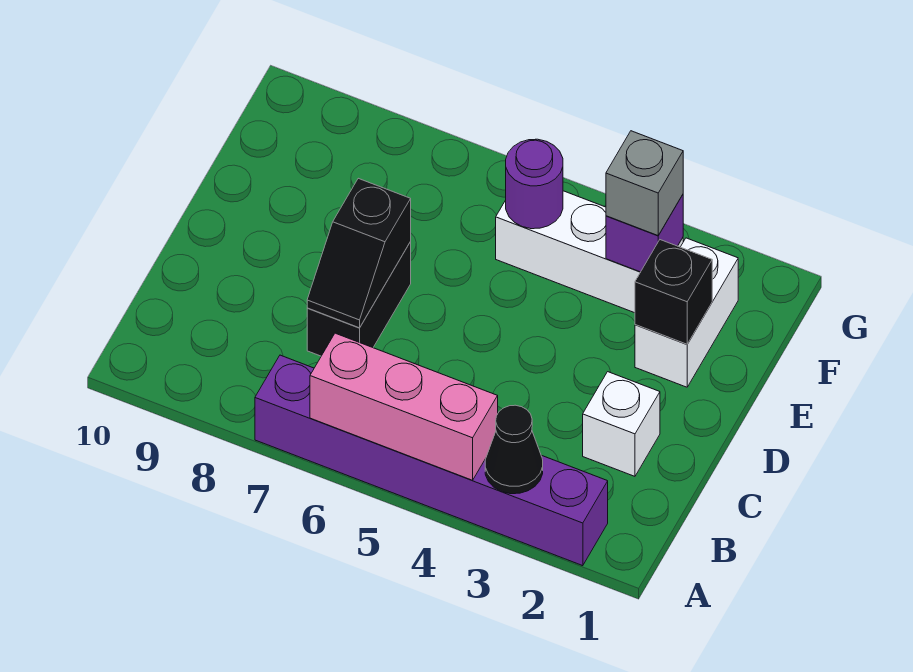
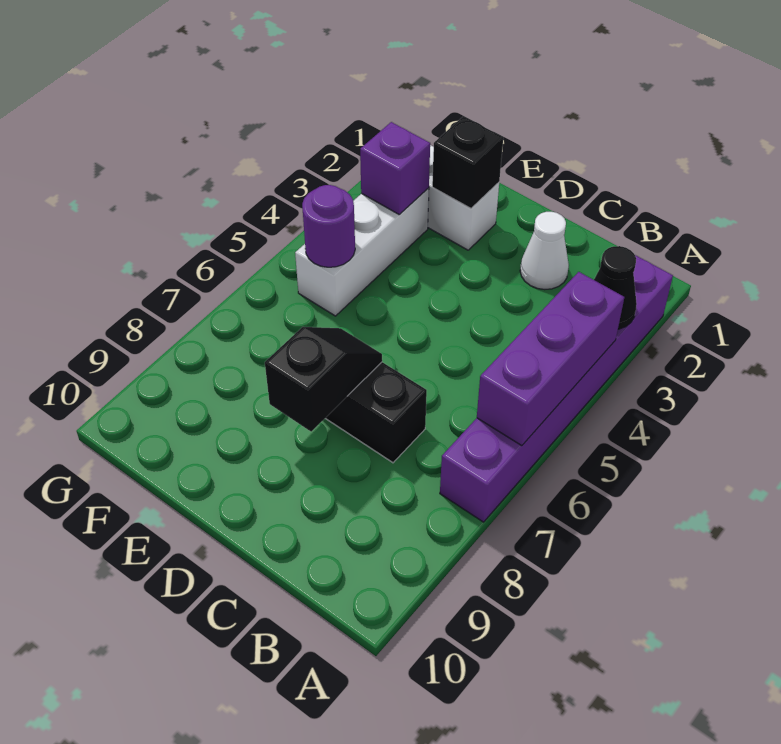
pink 1x3 brick [310,333,498,480] -> purple 1x3 brick [477,272,624,446]
white 1x1 brick [583,372,660,476] -> white 1x1 cone [520,212,569,290]
black 1x2 slope [307,178,411,328] -> black 1x2 slope turned to [265,327,382,431]
grey 1x1 brick [606,131,683,235] -> none

